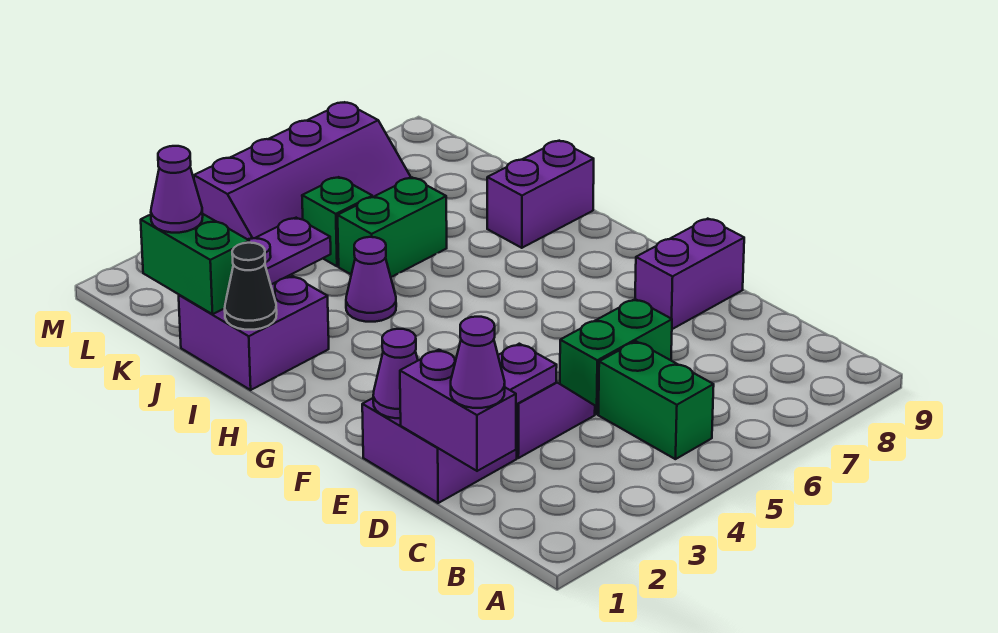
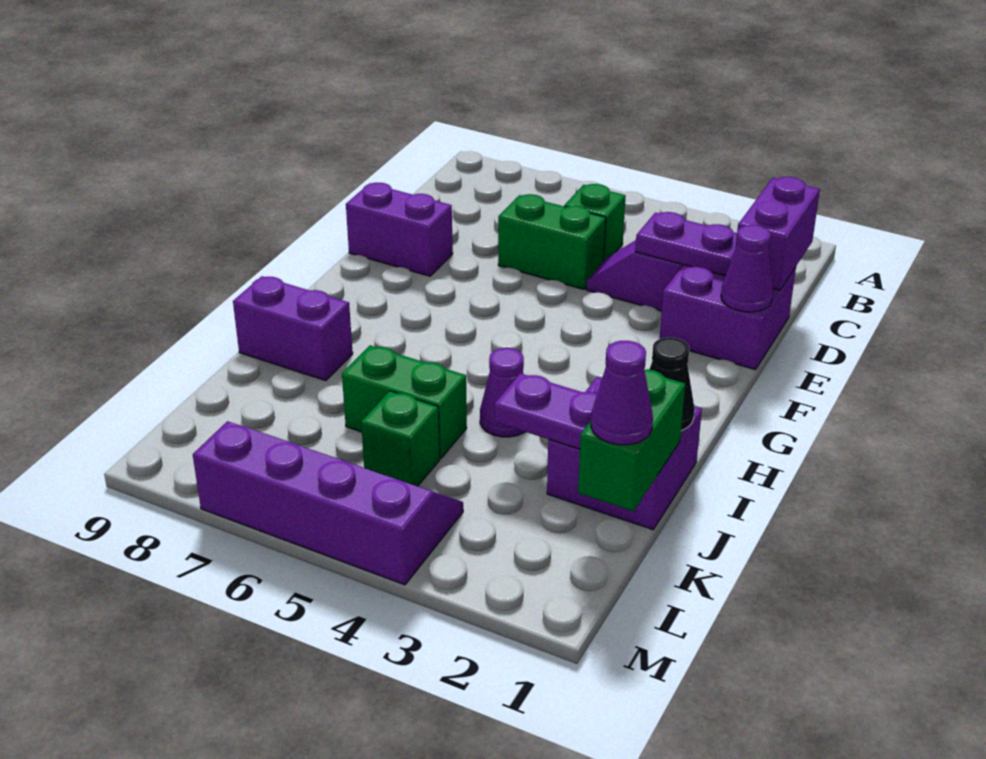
green 1x2 brick [598,341,714,459] -> green 1x1 brick [564,184,626,260]
purple 1x1 cone [451,317,505,408] -> none

